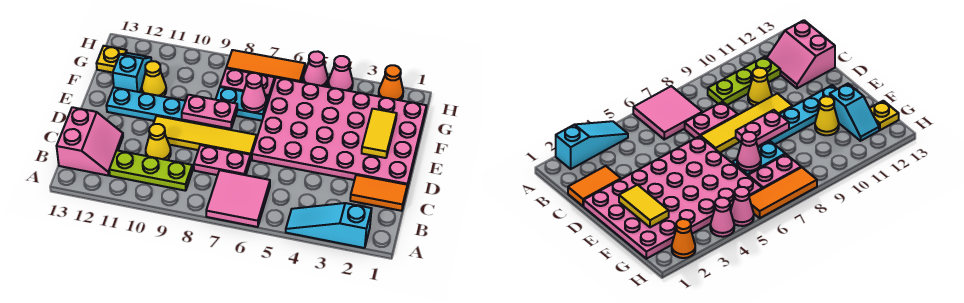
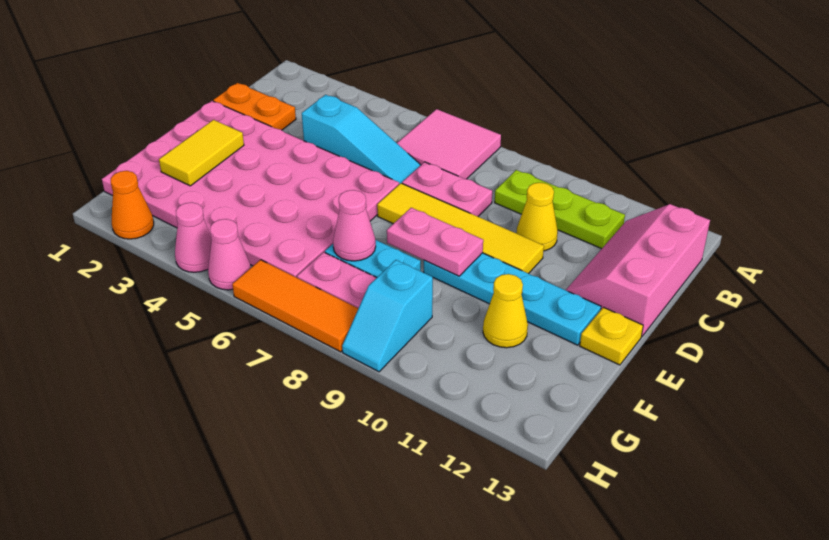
cyan 1x3 slope [286,203,372,248] -> cyan 1x3 slope moved to [302,95,421,184]
pink 2x2 slope [57,107,123,175] -> pink 2x3 slope [566,204,710,336]
orange 1x2 tile [350,175,407,211] -> orange 1x2 plate [213,83,296,130]
cyan 1x2 slope [113,53,151,92] -> cyan 1x2 slope moved to [342,260,433,372]
yellow 1x1 plate [96,46,127,73] -> yellow 1x1 plate moved to [580,307,643,365]

